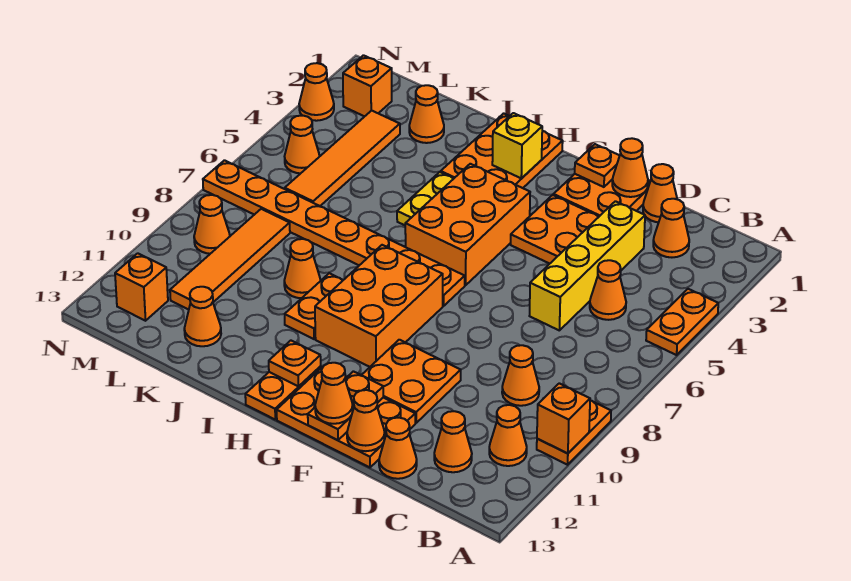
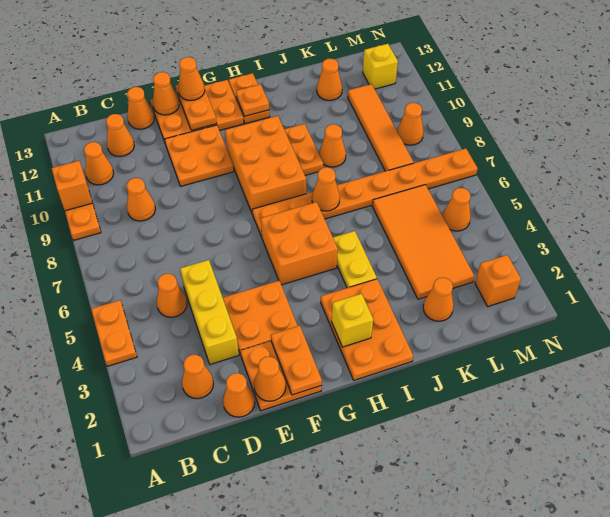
yellow 1x4 brick [530,201,645,330] -> yellow 1x3 brick [180,260,239,364]
orange 1x1 plate [575,144,620,187] -> orange 1x2 plate [271,326,322,395]
orange 2x3 brick [405,164,530,285] -> orange 2x2 brick [261,202,338,285]
orange 1x4 tile [285,111,400,206] -> orange 2x4 tile [372,185,474,299]
orange 1x1 brick [115,253,168,321] -> yellow 1x1 brick [363,44,398,89]
orange 1x1 cone [299,63,334,121] -> orange 1x1 cone moved to [312,167,340,211]

